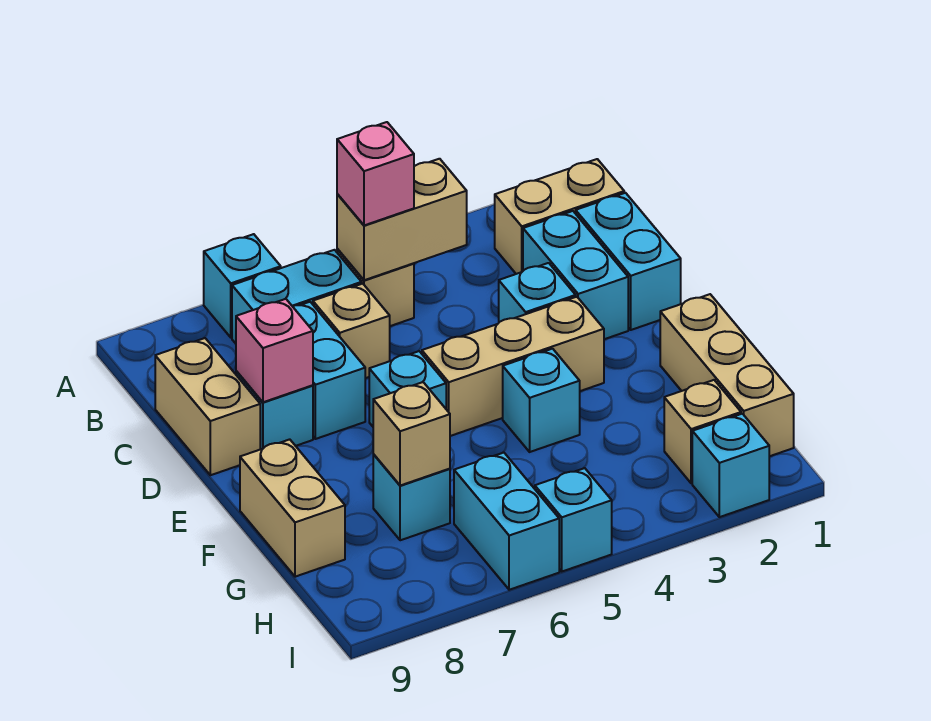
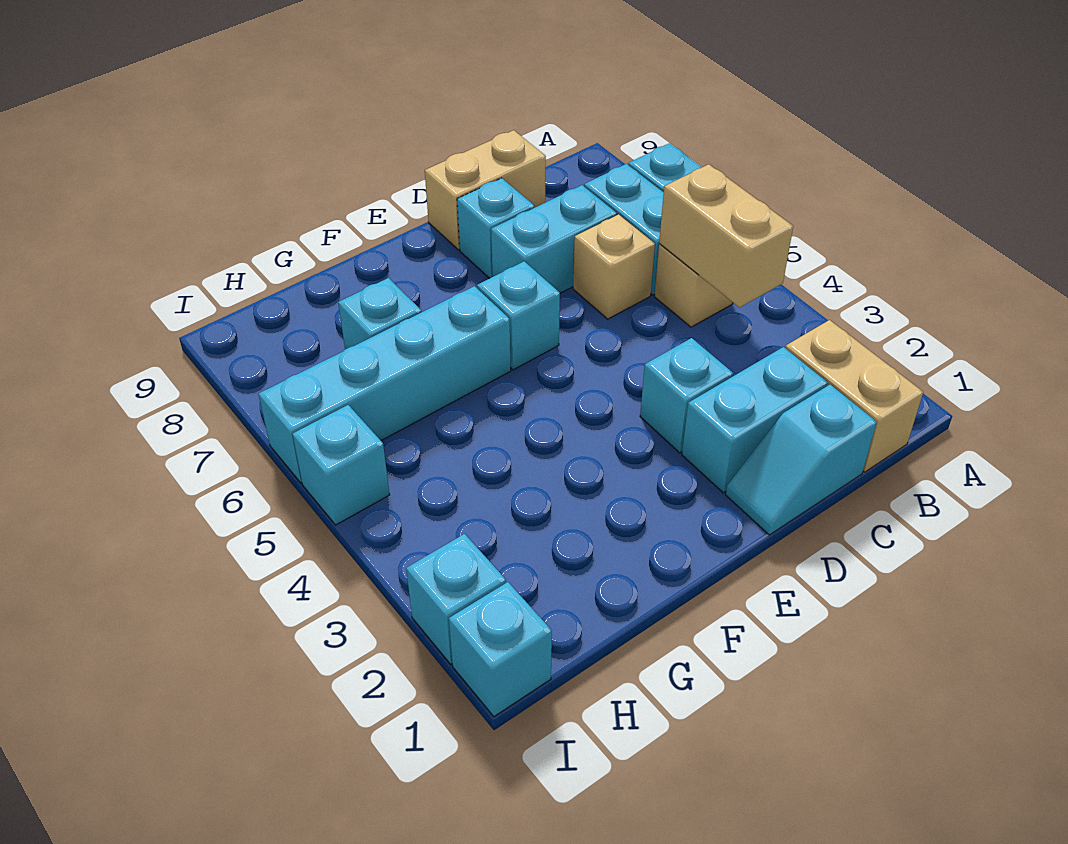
pink 1x1 brick [337,122,414,225] -> none
cyan 1x2 brick [576,193,681,330] -> cyan 1x2 slope [726,385,877,535]
pink 1x1 brick [236,299,313,402] -> none
tan 1x3 brick [422,297,604,436] -> none
tan 1x3 brick [660,294,794,456] -> none
cyan 1x1 brick [503,349,580,452] -> cyan 1x1 brick moved to [449,582,552,716]
tan 1x2 brick [240,439,345,577] -> none
tan 1x1 brick [373,382,450,486] -> none
tan 1x1 brick [664,380,741,483] -> none
cyan 1x2 brick [454,453,559,590] -> cyan 1x4 brick [259,286,511,483]

